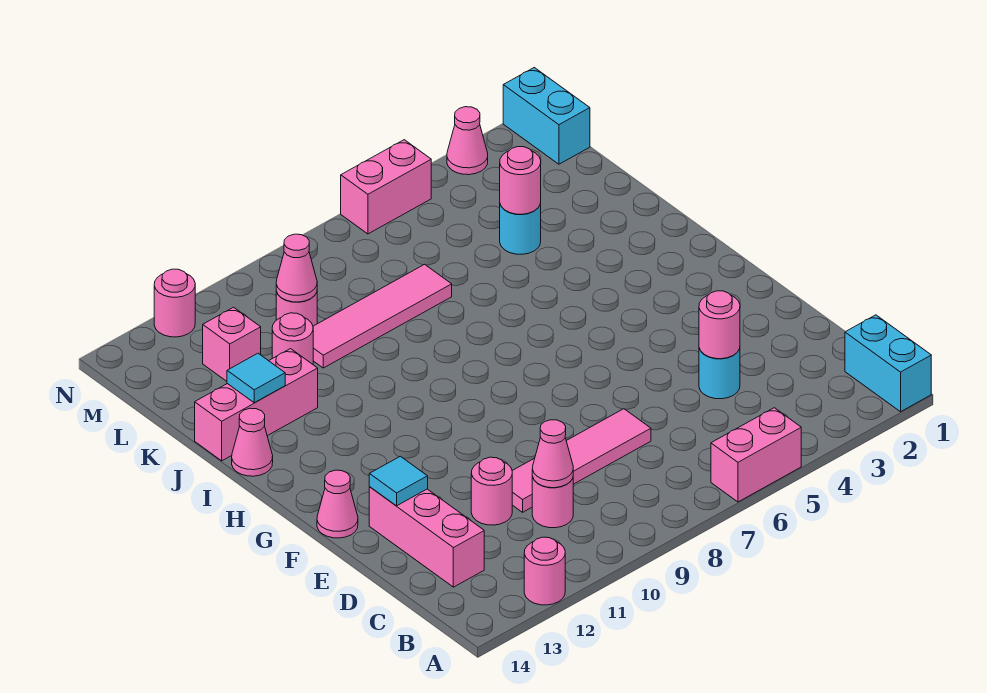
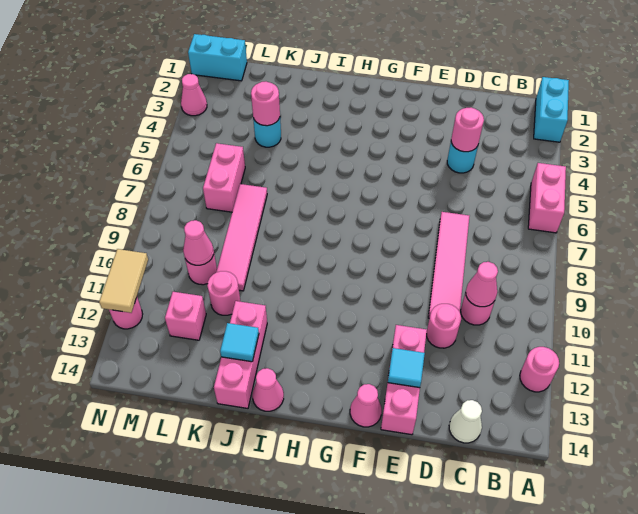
cyan 1x2 brick [845,315,931,412] -> cyan 1x2 brick turned to [534,77,569,142]
pink 1x3 brick [369,487,484,587] -> pink 1x3 brick turned to [381,325,427,435]
none -> white 1x1 cone [449,400,482,443]
pink 1x2 brick [341,140,431,234] -> pink 1x2 brick moved to [203,143,245,212]
none -> tan 1x2 tile [99,249,148,313]

